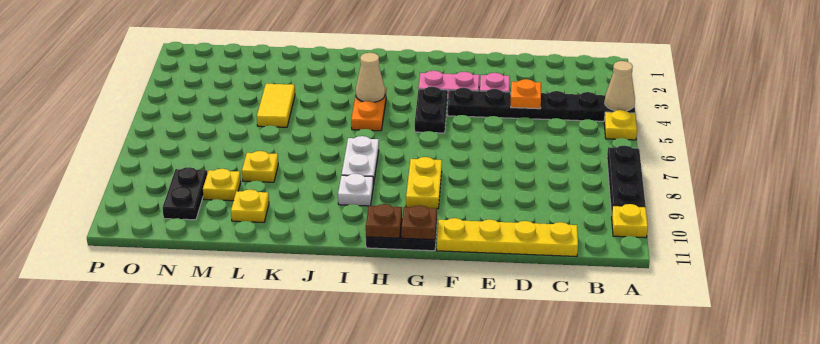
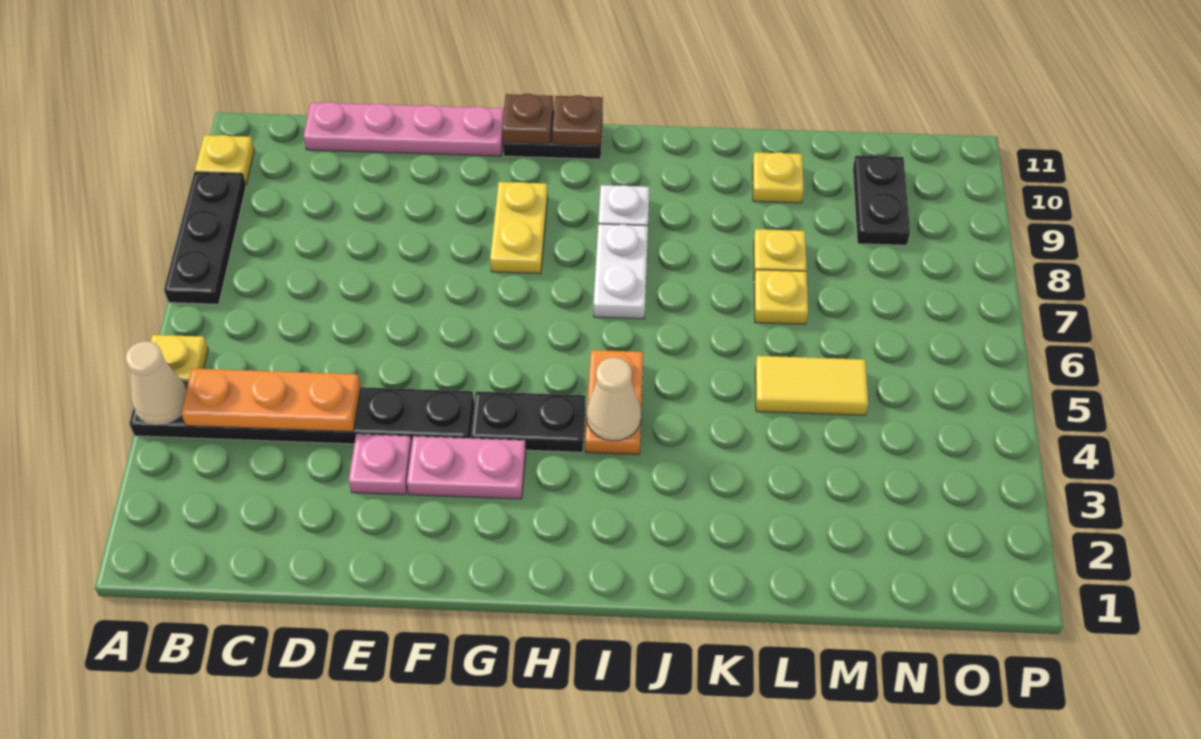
yellow 1x4 plate [437,218,578,256] -> pink 1x4 plate [304,102,504,156]
orange 1x1 plate [511,79,541,109] -> orange 1x3 plate [181,368,361,432]
black 1x2 plate [415,87,448,133] -> black 1x2 plate turned to [471,391,586,452]
yellow 1x2 tile [257,84,295,127] -> yellow 1x2 tile turned to [755,356,868,415]
yellow 1x1 plate [203,169,241,201] -> yellow 1x1 plate moved to [754,270,808,324]

